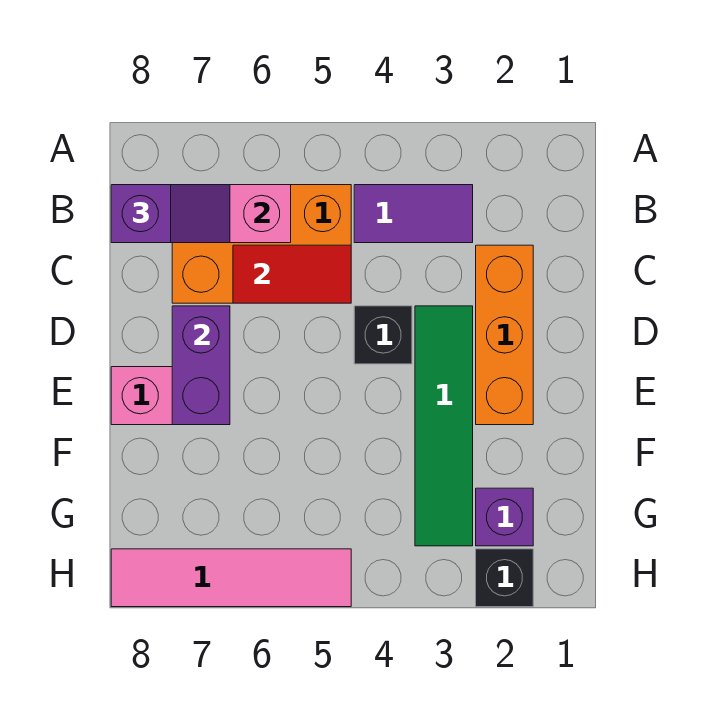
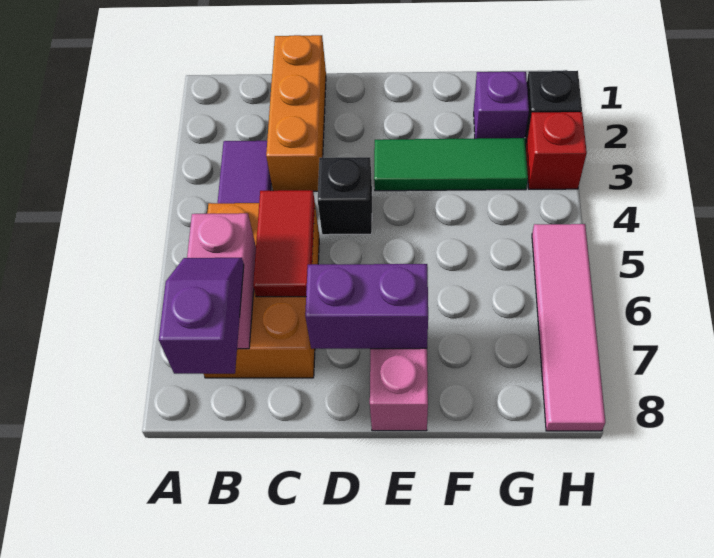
orange 1x3 brick [476,245,533,425] -> orange 1x3 brick turned to [266,35,326,191]
green 1x4 tile [415,306,473,546] -> green 1x3 tile [374,138,528,191]
none -> red 1x1 brick [526,112,587,189]

